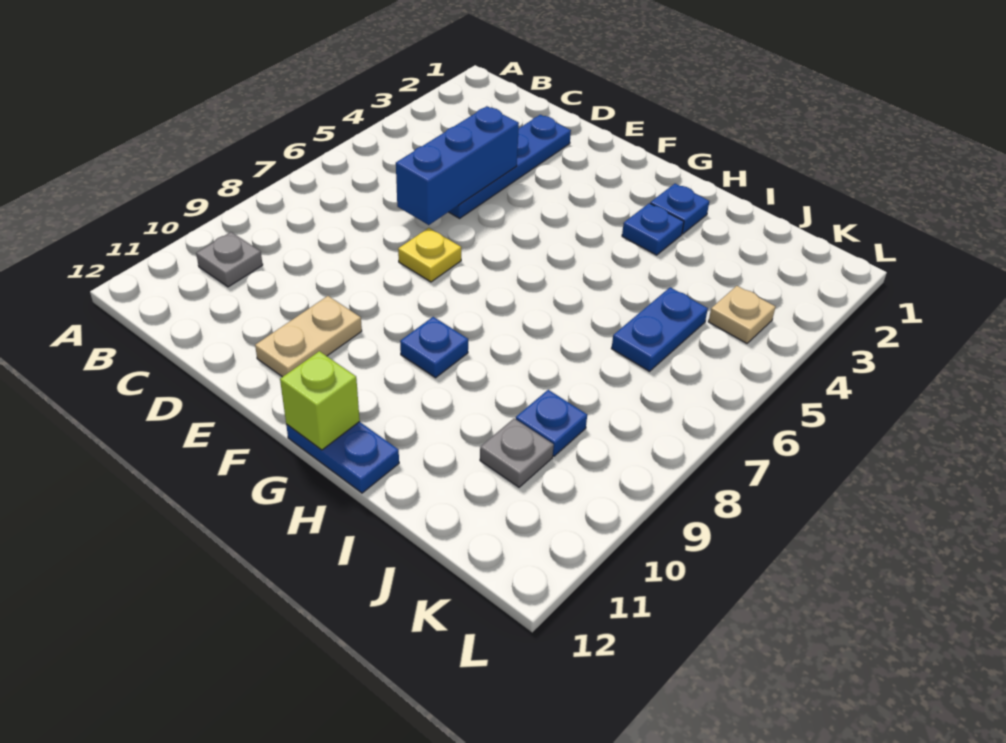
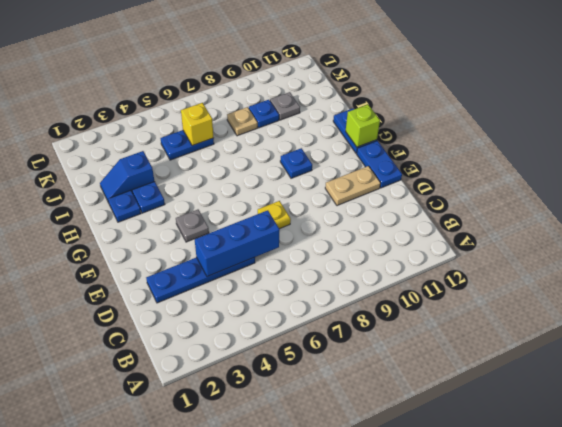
grey 1x1 plate [196,232,263,287] -> grey 1x1 plate moved to [176,210,209,242]
none -> blue 1x2 plate [357,141,402,188]
none -> blue 1x2 slope [100,151,154,203]
none -> yellow 1x1 brick [181,103,213,146]
tan 1x1 plate [708,286,775,343] -> tan 1x1 plate moved to [227,107,258,136]

